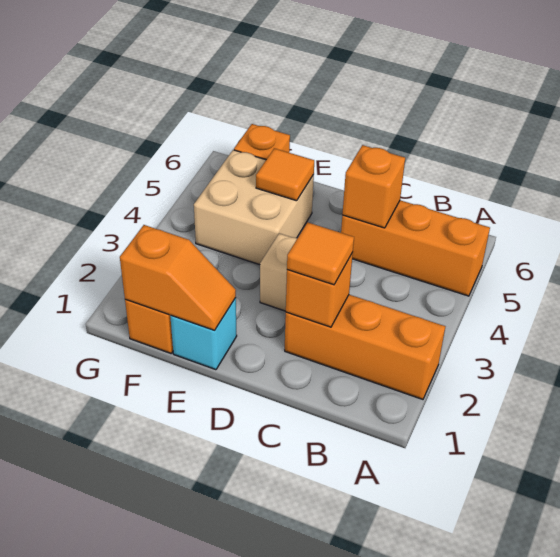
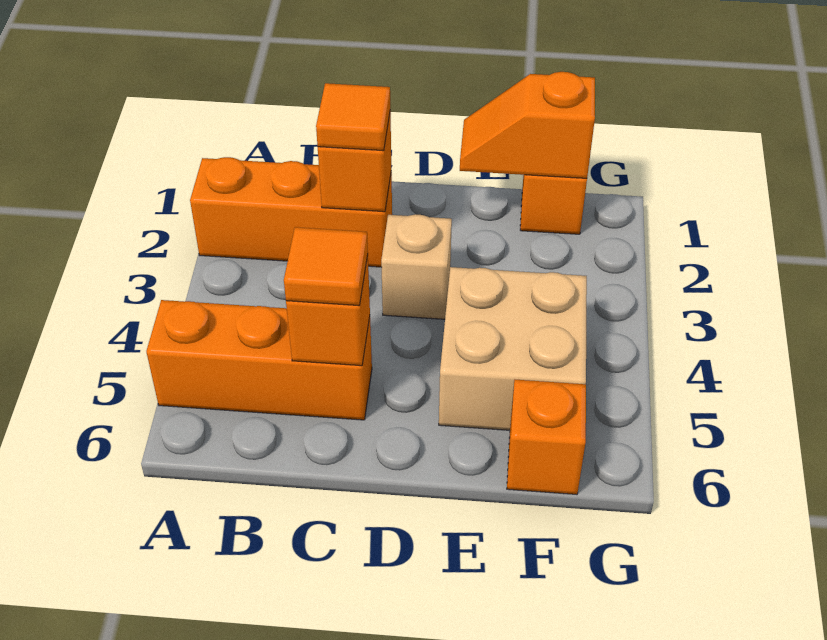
cyan 1x1 brick [170,298,237,370] -> none
orange 1x1 tile [256,148,314,201] -> orange 1x1 tile moved to [284,227,368,306]

